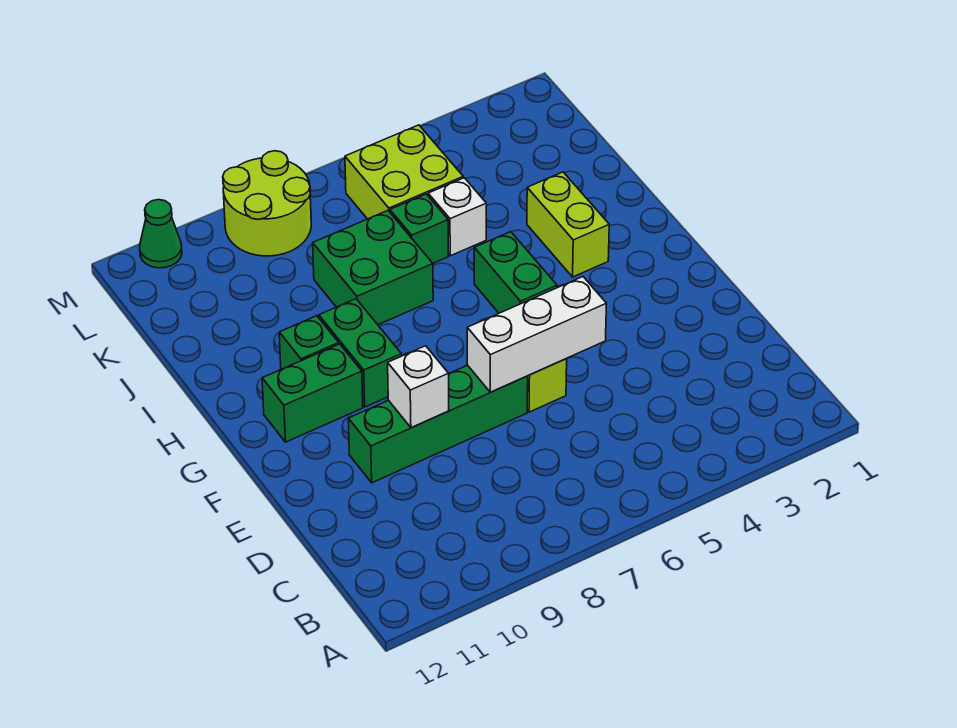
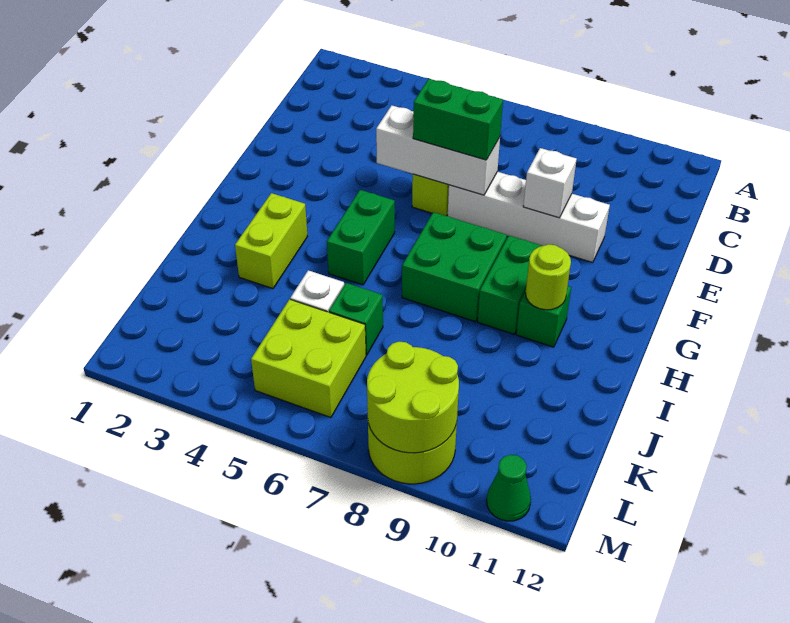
green 1x4 brick [348,365,528,483] -> white 1x4 brick [448,172,610,263]
green 1x2 brick [262,344,363,442] -> green 1x2 brick moved to [413,79,503,160]
none -> lime 1x1 round brick [526,244,571,310]
green 2x2 brick [313,211,433,325] -> green 2x2 brick moved to [402,212,507,322]
none -> lime 2x2 round brick [367,342,459,453]

